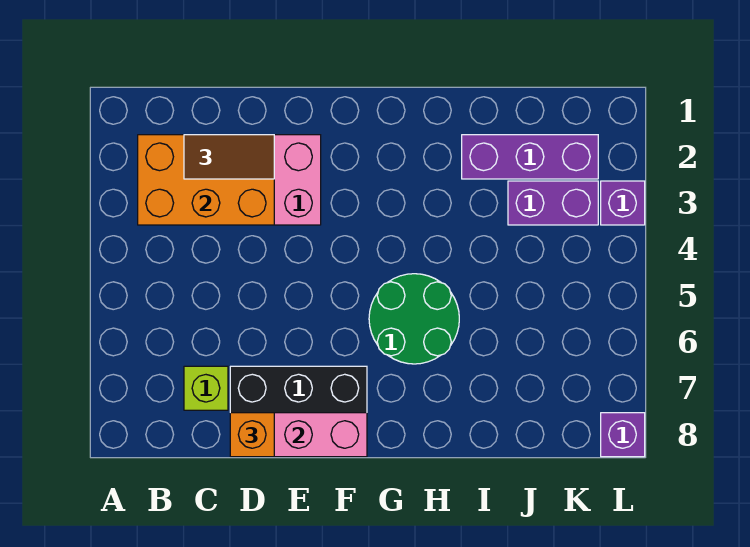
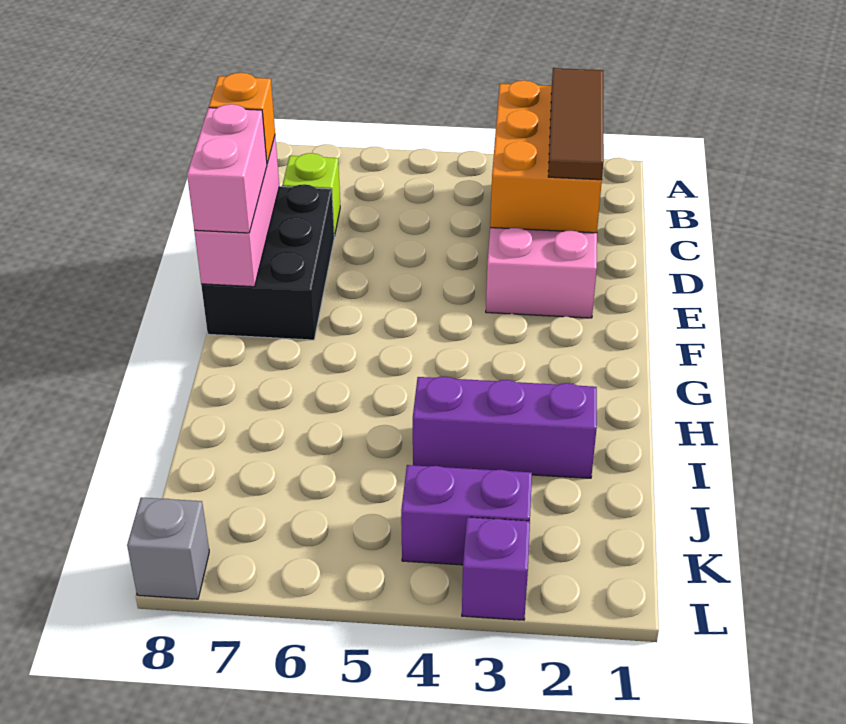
brown 1x2 tile [184,135,274,179] -> brown 1x3 tile [548,68,604,180]
none -> pink 1x2 brick [187,104,267,233]
green 2x2 round brick [369,274,459,364] -> none
purple 1x3 brick [462,135,598,179] -> purple 1x3 brick turned to [413,376,597,478]
purple 1x2 brick [508,181,598,225] -> purple 1x2 brick turned to [401,465,532,565]
purple 1x1 brick [601,413,645,457] -> grey 1x1 brick [127,498,209,599]

